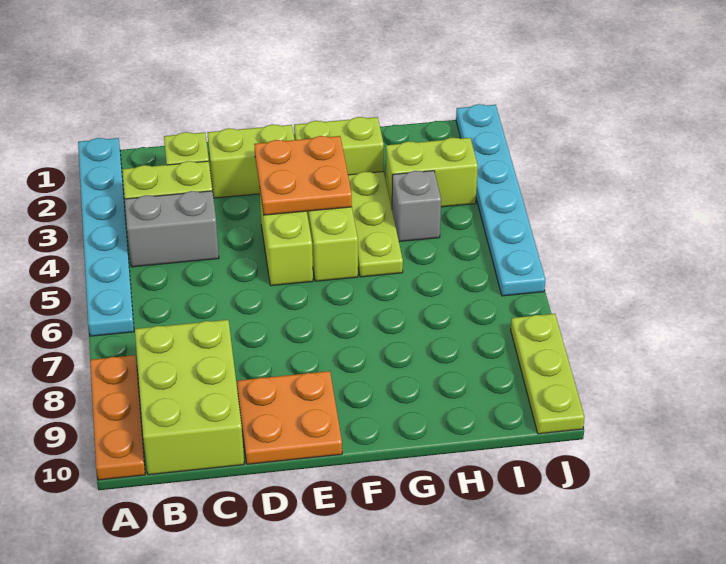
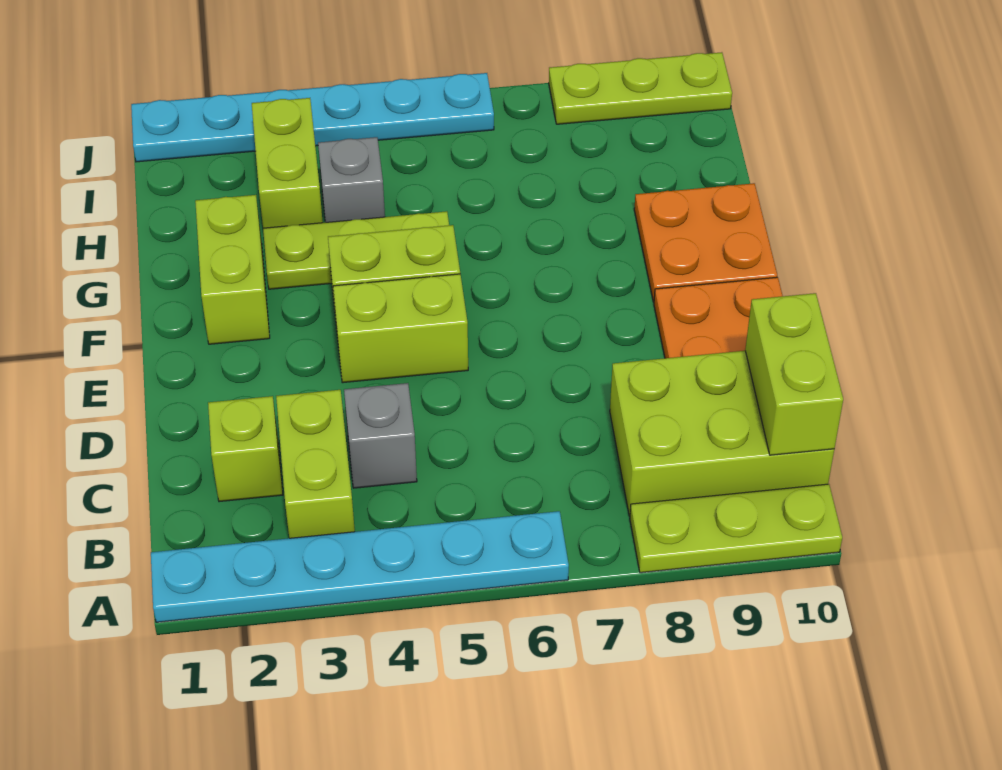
orange 1x3 plate [90,355,145,480] -> lime 1x3 plate [630,484,842,573]
grey 1x2 brick [125,191,219,267] -> grey 1x1 brick [344,383,417,488]
lime 1x2 brick [207,125,294,198] -> lime 1x2 brick moved to [745,293,843,455]
orange 2x2 plate [254,136,352,215] -> orange 2x2 plate moved to [634,183,777,302]

